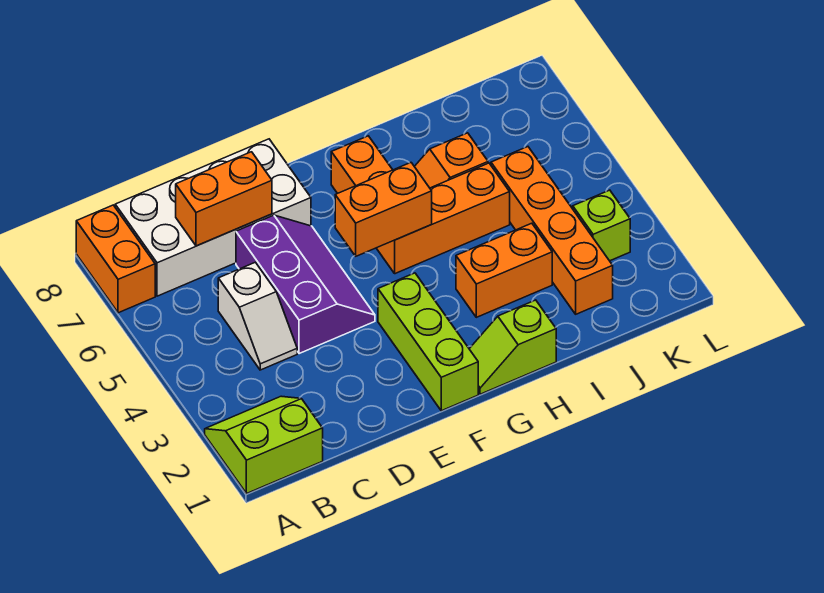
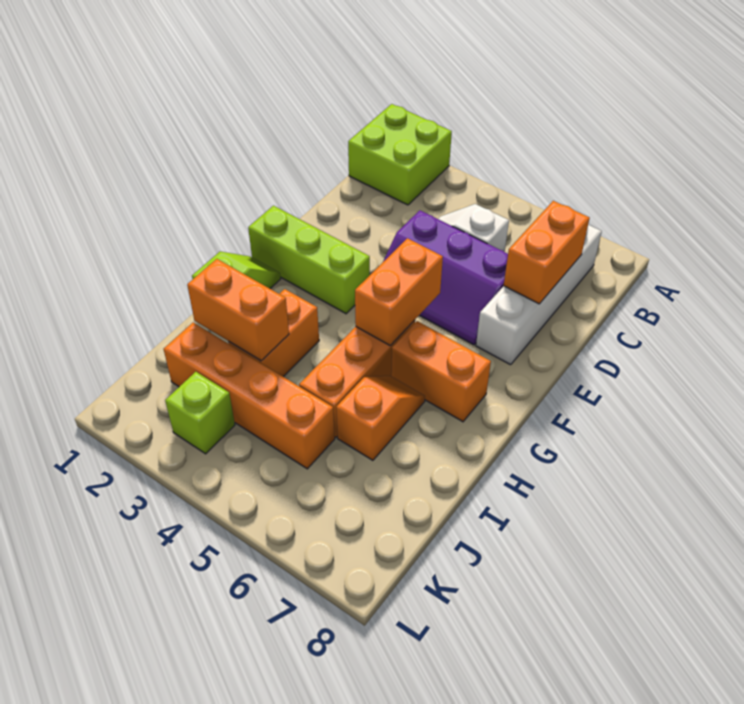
lime 2x2 slope [205,396,323,494] -> lime 2x2 brick [348,104,452,205]
orange 1x2 brick [76,205,155,313] -> orange 1x2 brick moved to [187,259,289,361]
white 2x4 brick [115,139,311,296] -> white 1x4 brick [476,225,602,365]

